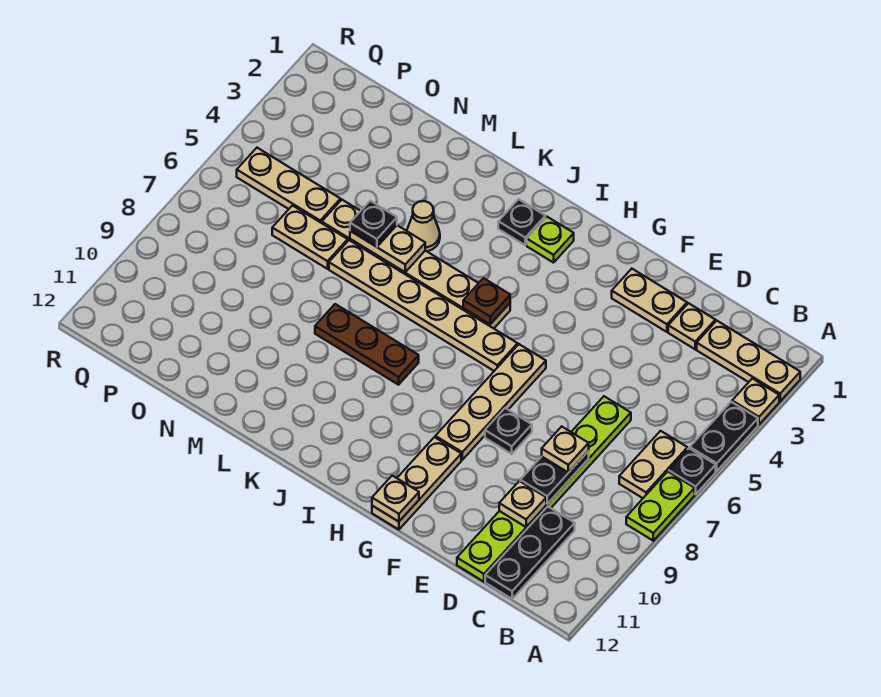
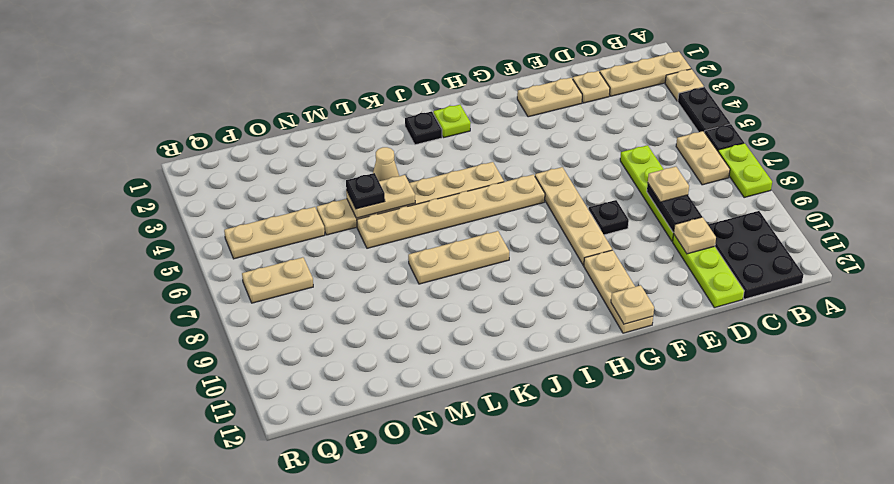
black 1x3 plate [485,507,575,599] -> black 2x3 plate [708,211,803,299]
brown 1x1 plate [463,278,510,324] -> none
brown 1x3 plate [315,304,419,385] -> tan 1x3 plate [408,231,509,284]
tan 1x2 plate [272,206,348,269] -> tan 1x2 plate moved to [242,257,313,303]

